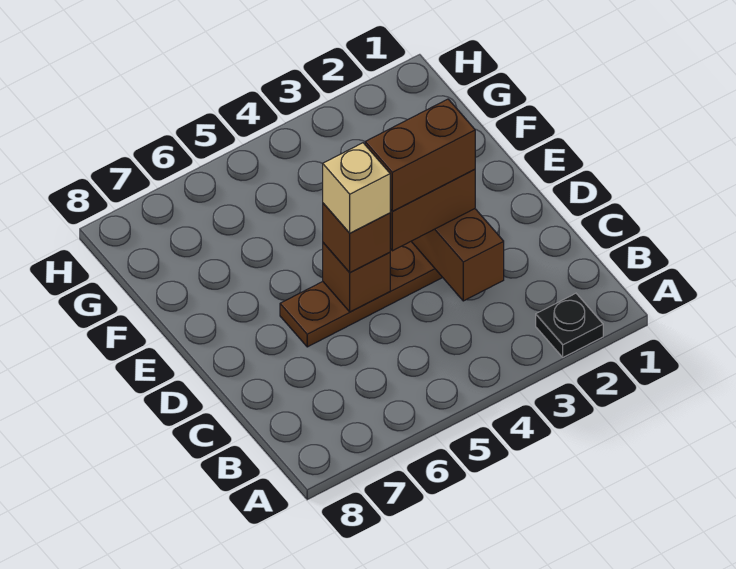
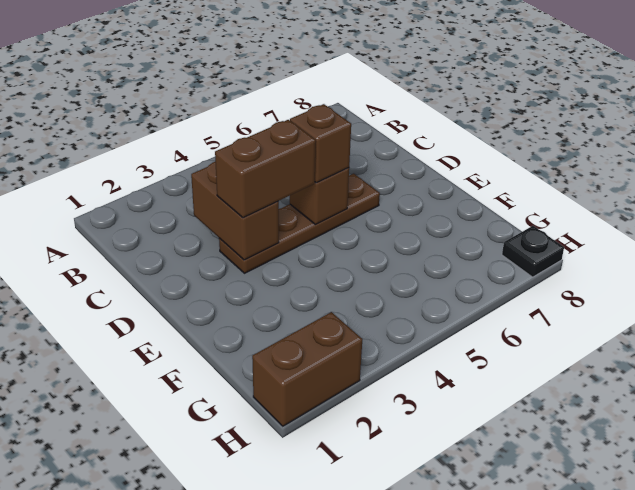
black 1x1 plate [536,293,603,357] -> black 1x1 plate moved to [502,226,564,277]
brown 1x2 brick [365,99,475,211] -> brown 1x2 brick moved to [252,312,362,426]
tan 1x1 brick [323,143,390,233] -> none

